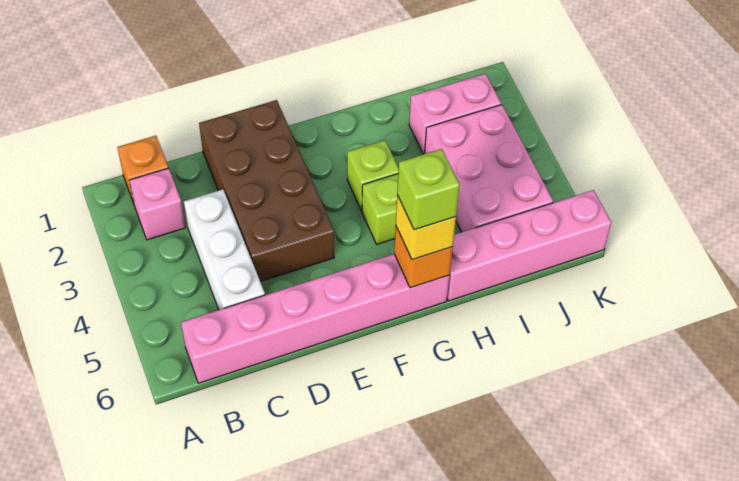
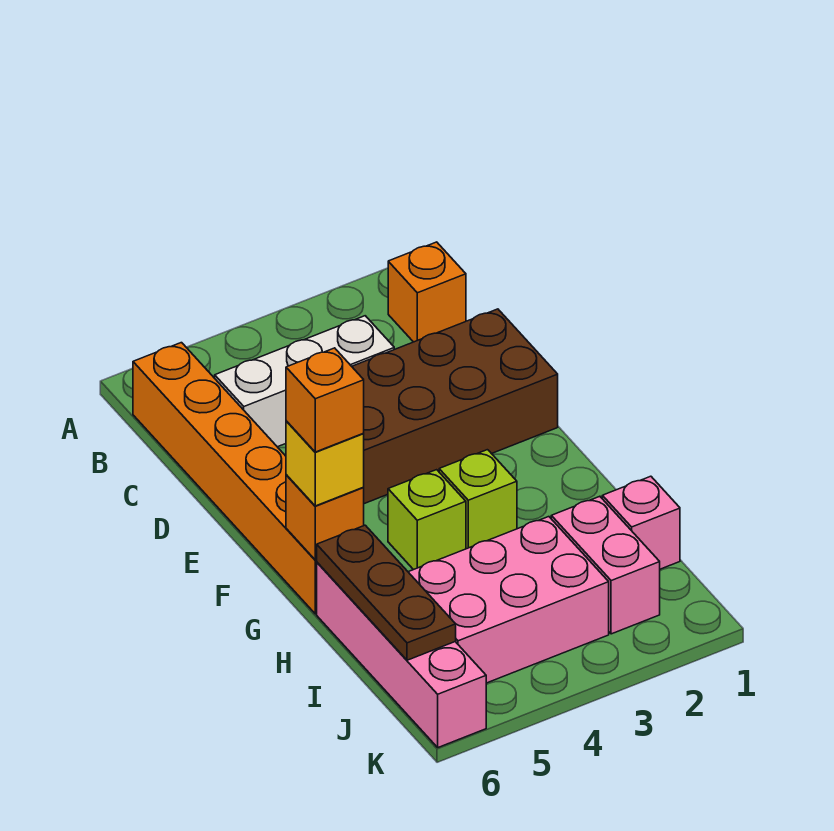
pink 1x1 brick [129,168,185,240] -> pink 1x1 brick moved to [602,476,680,569]
pink 1x6 brick [181,254,449,383] -> orange 1x6 brick [133,343,317,614]
lime 1x1 brick [397,149,460,230] -> orange 1x1 brick [286,348,364,452]
none -> brown 1x3 plate [317,525,456,660]

